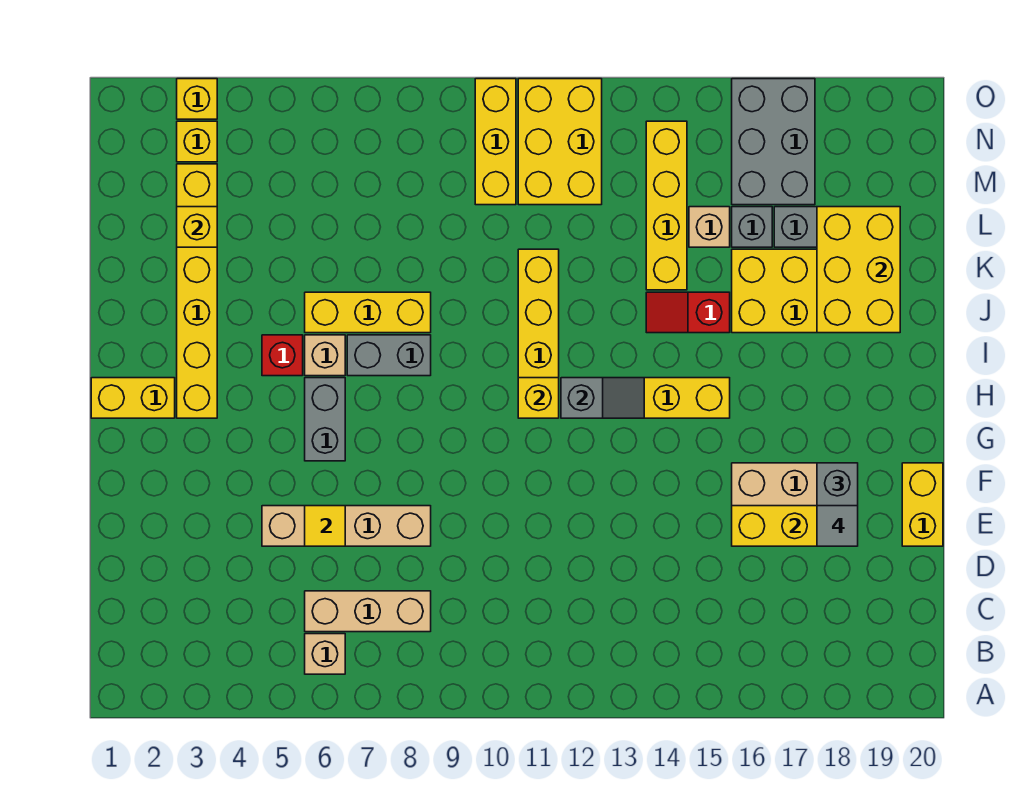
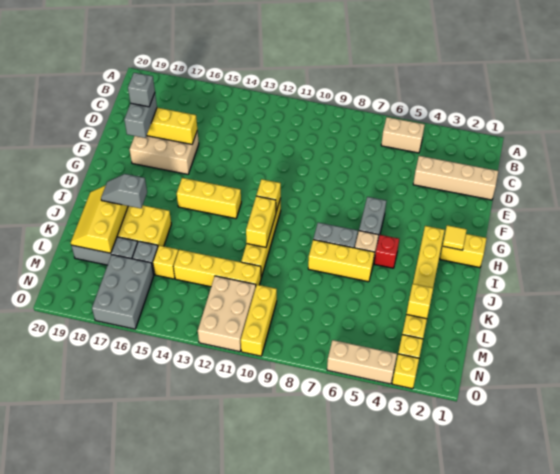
tan 1x1 brick [305,634,345,674] -> tan 1x2 brick [381,117,425,153]
tan 1x3 brick [305,591,431,632] -> tan 1x3 brick moved to [327,340,397,384]
tan 1x4 brick [262,506,431,546] -> tan 1x4 brick moved to [413,156,498,200]
yellow 1x1 tile [305,506,345,546] -> yellow 1x1 tile moved to [443,225,467,250]
grey 1x1 tile [817,506,858,546] -> grey 1x1 brick [128,73,155,107]
yellow 1x2 brick [902,463,943,546] -> yellow 1x2 brick moved to [246,196,276,247]
grey 1x2 slope [561,378,644,418] -> grey 1x2 slope moved to [101,174,147,208]
red 1x2 slope [646,292,730,333] -> none
yellow 2x3 brick [817,207,900,333] -> yellow 2x3 slope [71,185,128,253]
yellow 1x4 brick [646,121,687,290] -> yellow 1x4 brick turned to [174,250,261,287]
tan 1x1 brick [689,207,730,247] -> yellow 1x1 brick [153,245,178,279]
yellow 2x3 brick [518,79,602,205] -> tan 2x3 brick [198,276,256,352]

